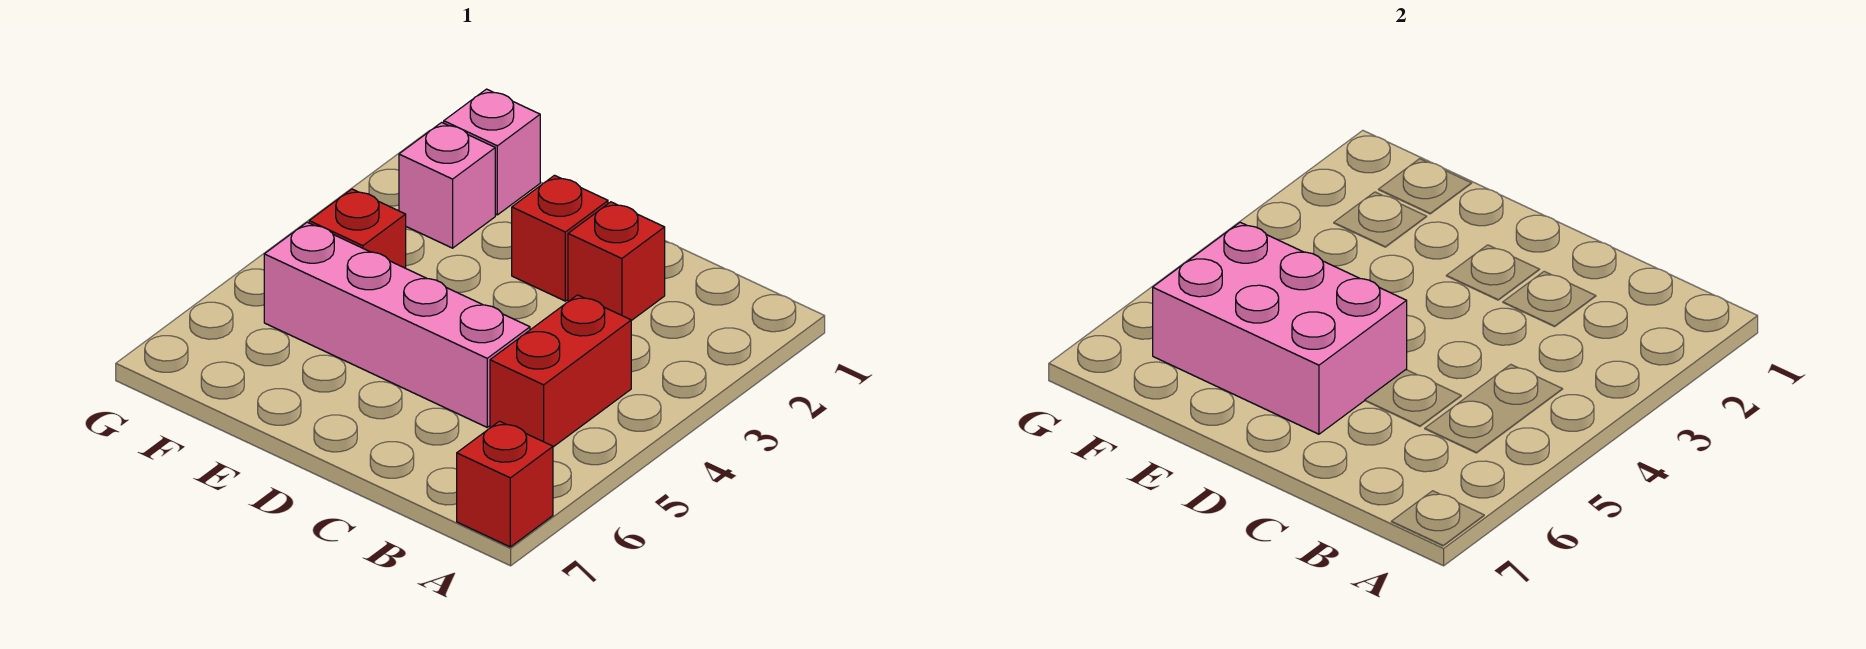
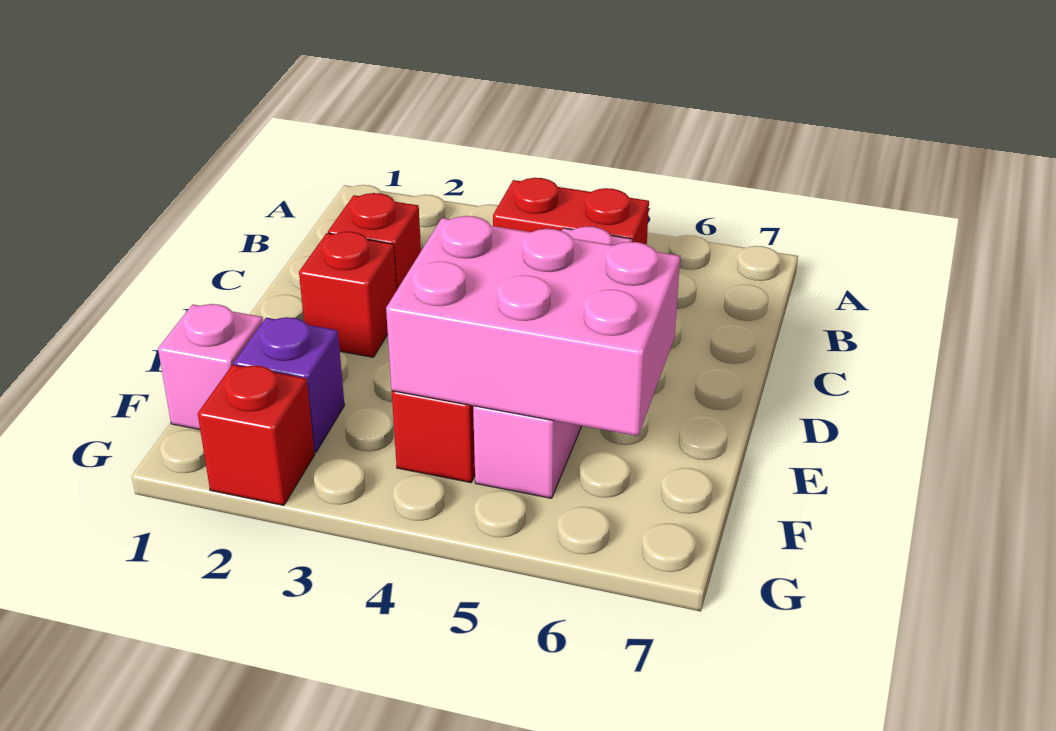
red 1x1 brick [457,421,553,547] -> red 1x1 brick moved to [198,365,315,505]
pink 2x3 brick [1153,222,1407,434] -> pink 2x3 brick turned to [386,216,680,436]
pink 1x1 brick [399,122,495,248] -> purple 1x1 brick [234,317,345,452]

